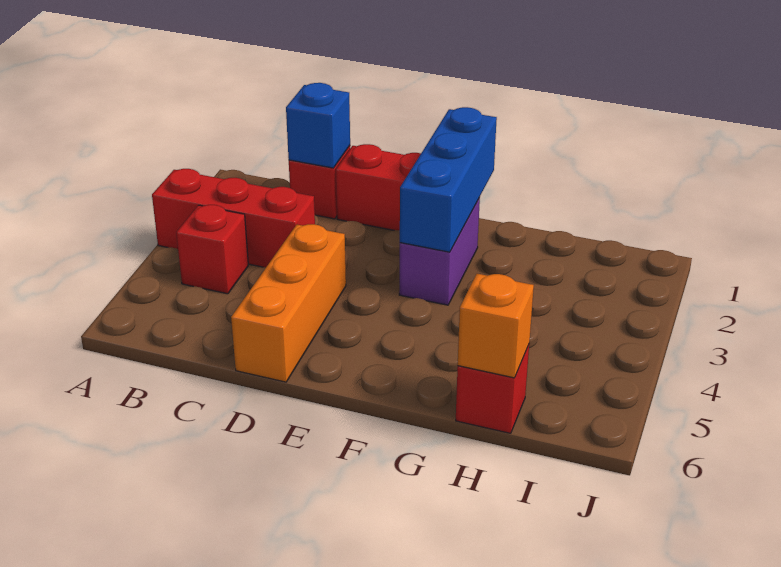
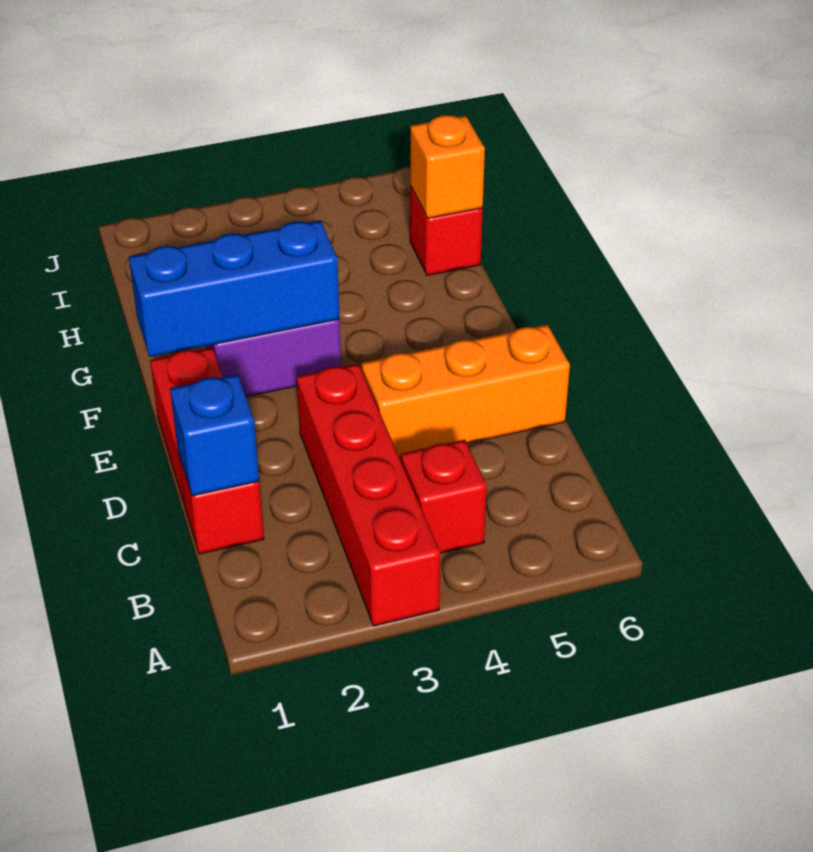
red 1x3 brick [152,169,315,267] -> red 1x4 brick [297,364,440,626]

